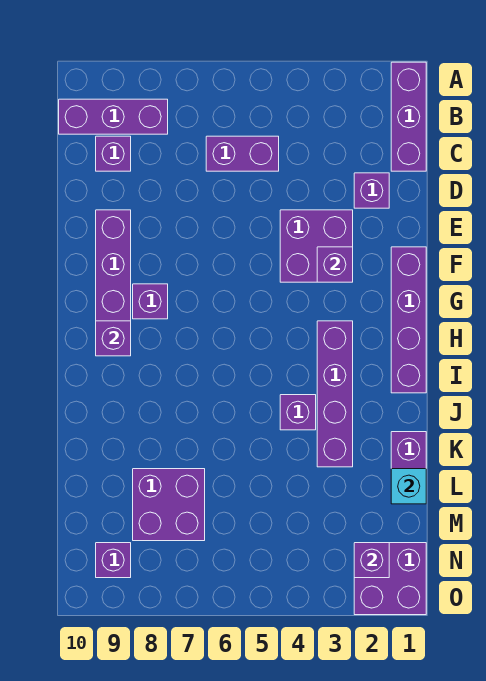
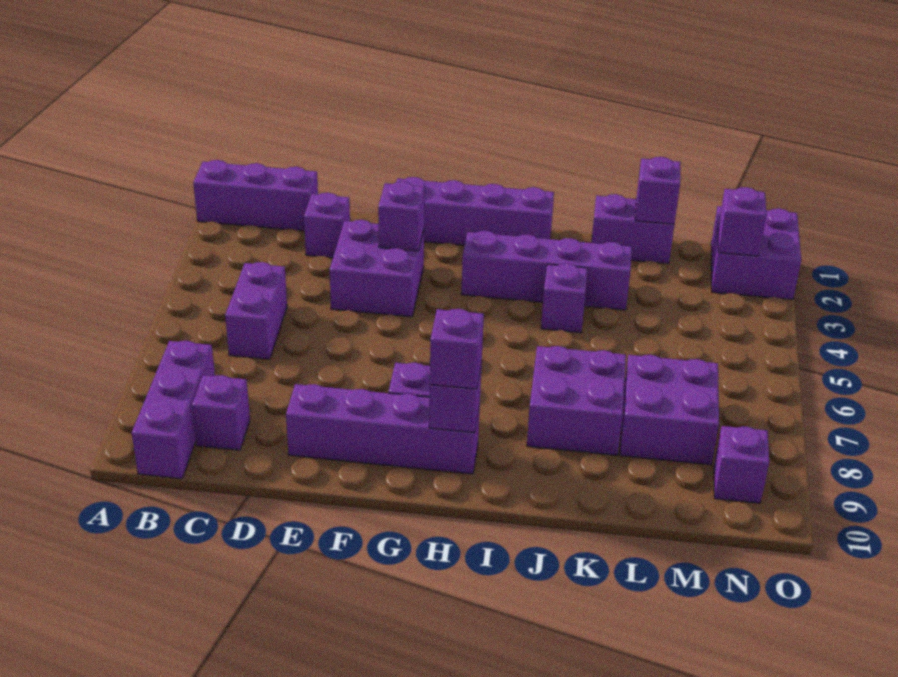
none -> purple 1x1 brick [430,309,484,389]
none -> purple 2x2 brick [527,346,626,455]
cyan 1x1 brick [391,469,426,504] -> purple 1x1 brick [635,157,681,224]

